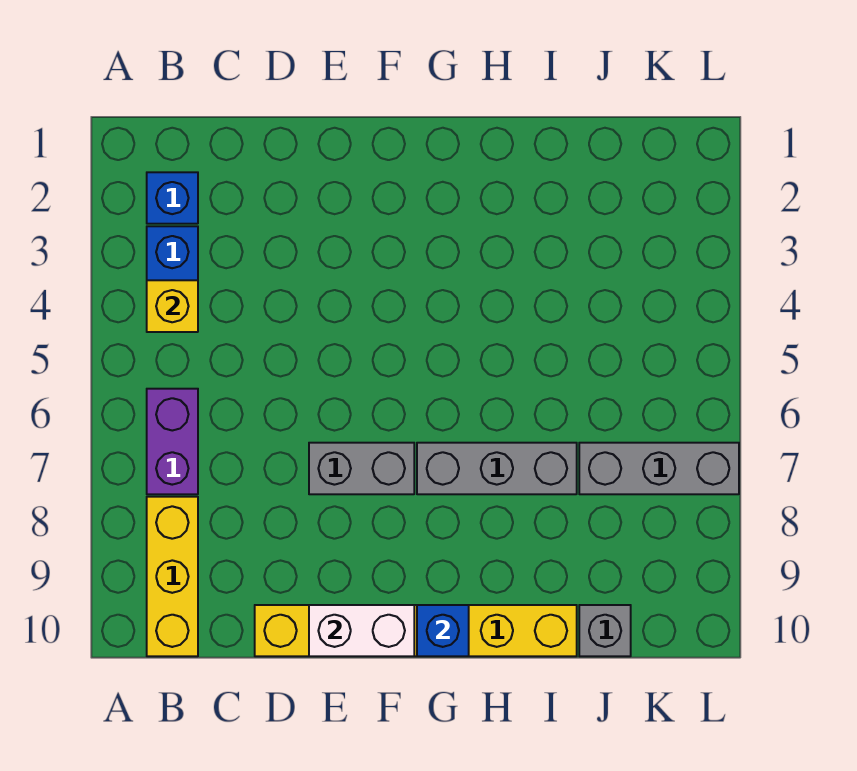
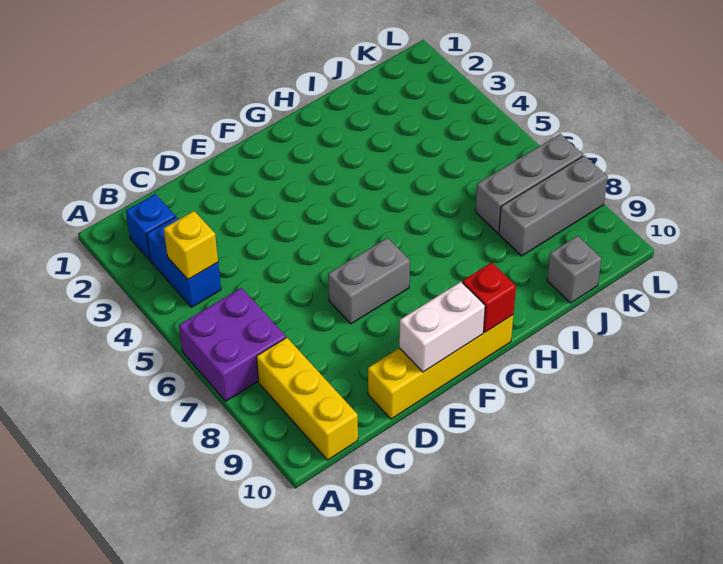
purple 1x2 brick [147,389,198,494] -> purple 2x2 brick [179,288,286,401]
yellow 1x6 brick [255,605,577,656] -> yellow 1x4 brick [368,315,513,419]
grey 1x3 brick [417,443,577,494] -> grey 1x3 brick moved to [499,155,608,256]
blue 1x1 brick [417,605,469,656] -> red 1x1 brick [462,262,516,332]

